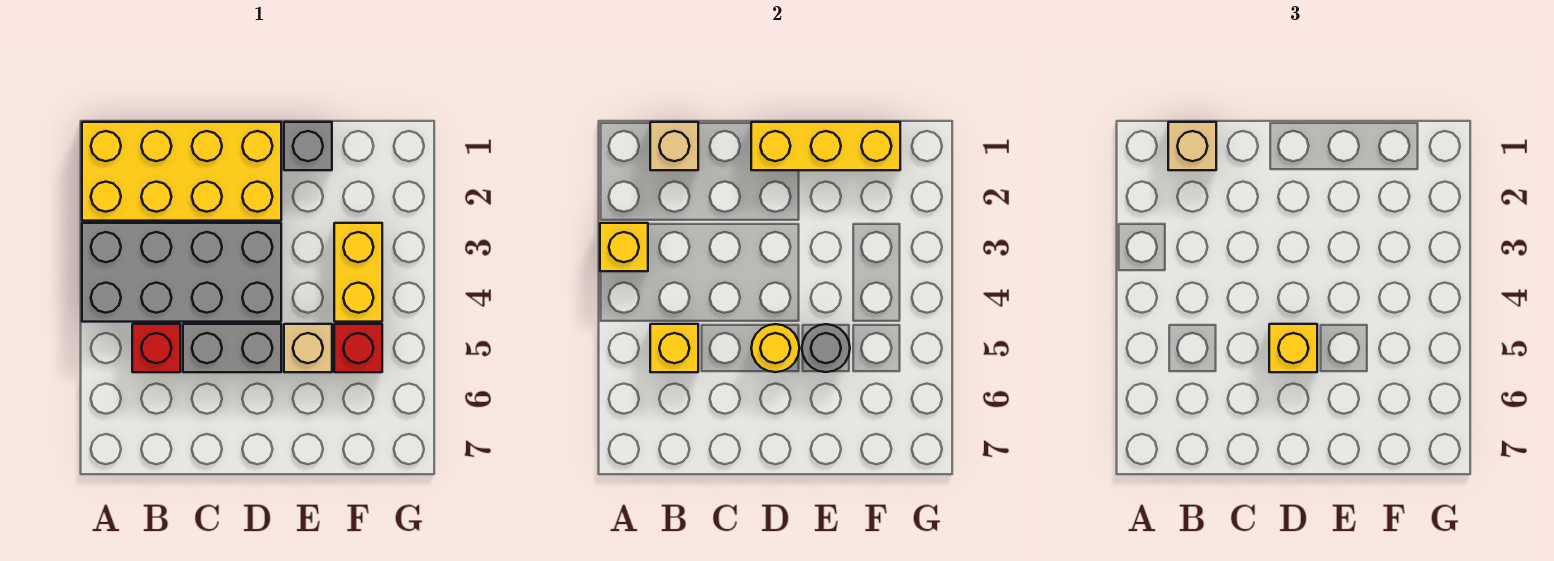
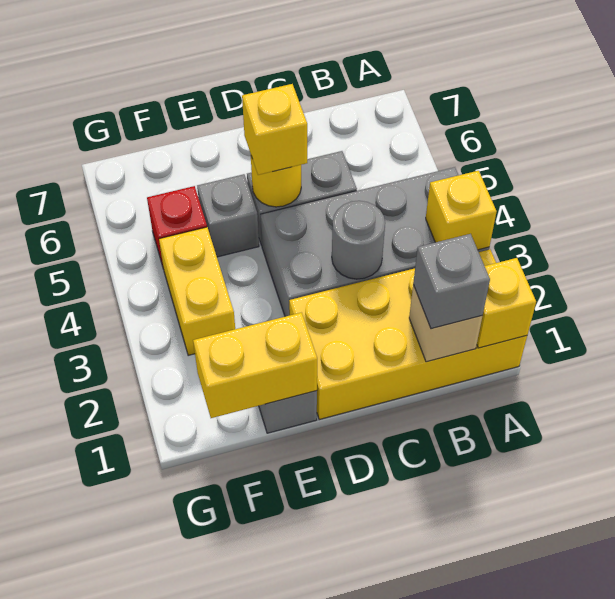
tan 1x1 brick [1168,122,1216,170] -> grey 1x1 brick [413,234,490,329]
red 1x1 brick [132,324,180,372] -> none
yellow 1x1 brick [650,324,698,372] -> yellow 1x1 brick moved to [477,258,536,348]
yellow 1x3 brick [751,122,900,170] -> yellow 1x2 brick [193,313,317,418]
tan 1x1 brick [284,324,332,372] -> grey 1x1 brick [197,174,259,257]
grey 1x1 round brick [802,324,850,372] -> grey 1x1 round brick moved to [332,201,385,279]

